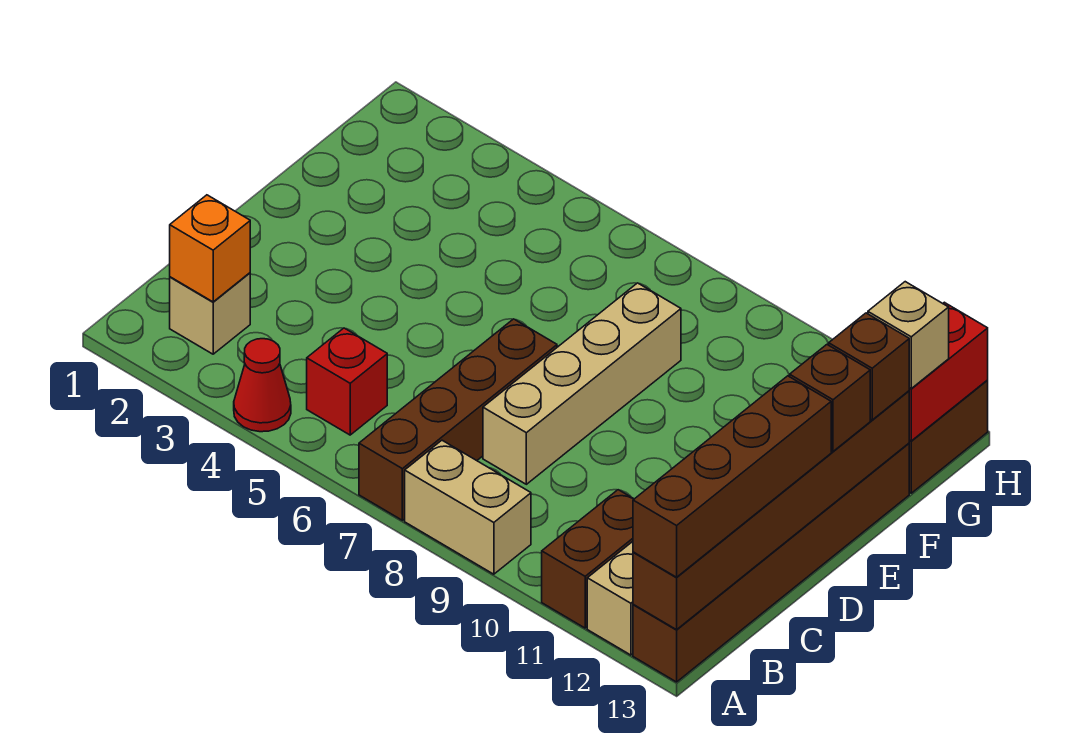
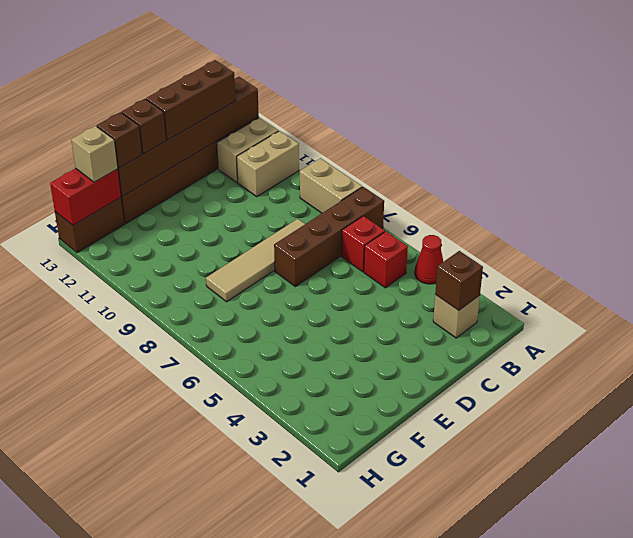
brown 1x2 brick [542,490,634,628] -> tan 1x2 brick [237,131,299,197]
brown 1x4 brick [633,376,831,577] -> brown 1x3 brick [146,60,236,140]
orange 1x1 brick [170,195,250,302] -> brown 1x1 brick [435,251,483,310]
none -> red 1x1 brick [342,216,385,272]
tan 1x4 brick [483,283,681,484] -> tan 1x4 tile [206,219,305,302]

